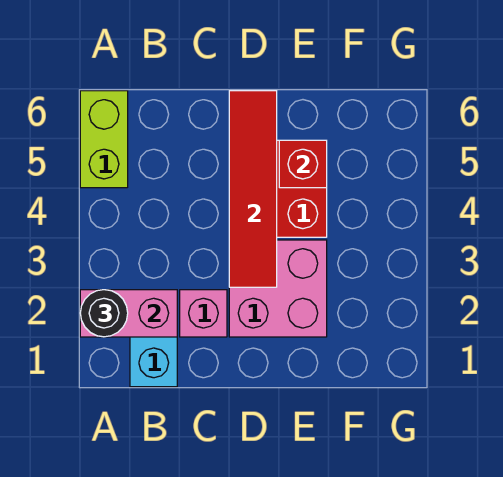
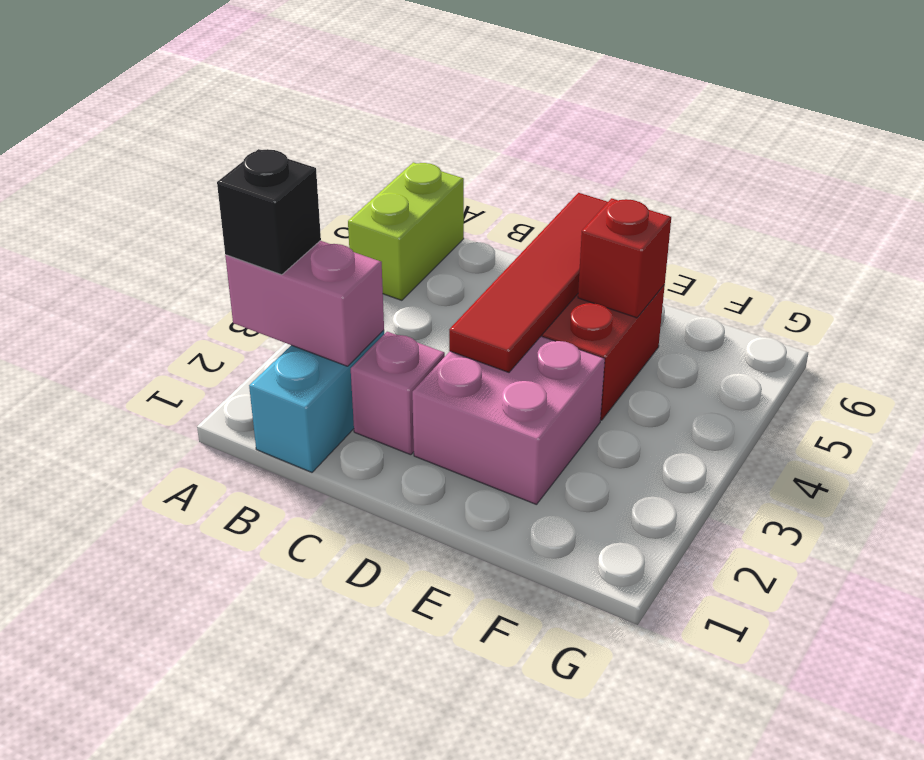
black 1x1 round brick [80,290,128,337] -> black 1x1 brick [217,149,321,275]

